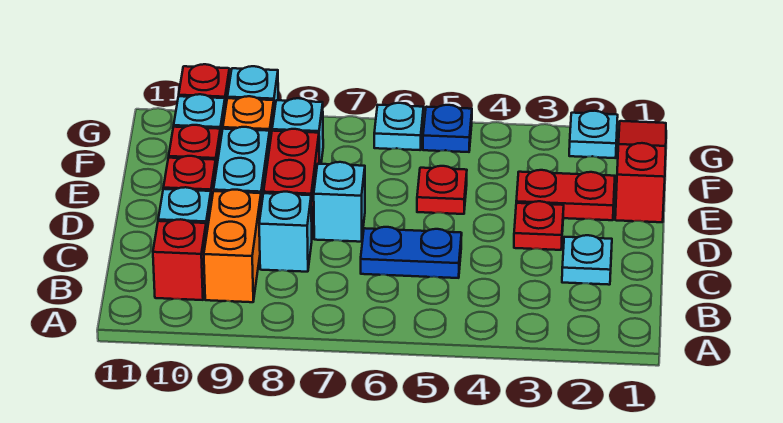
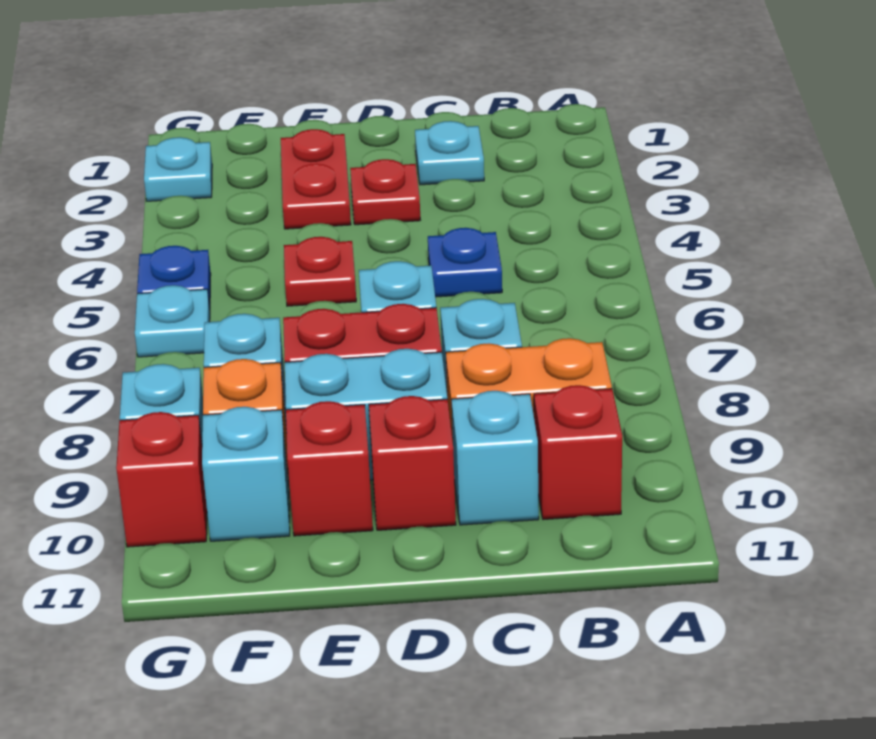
blue 1x2 plate [361,227,462,278] -> blue 1x1 plate [428,228,502,297]
red 1x3 slope [615,121,666,222] -> none

